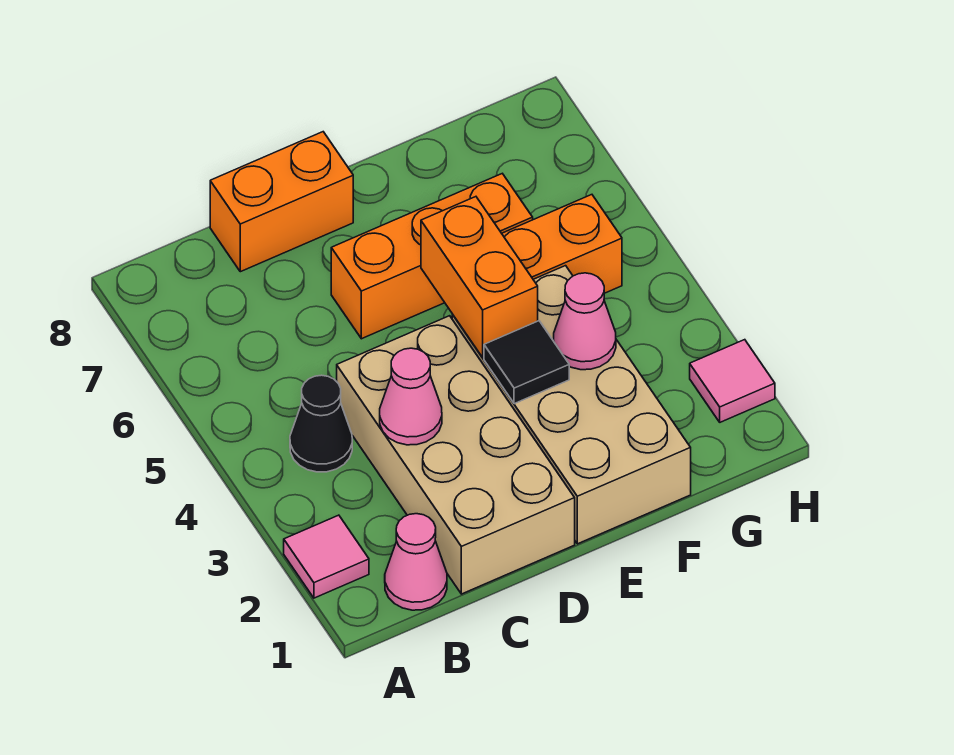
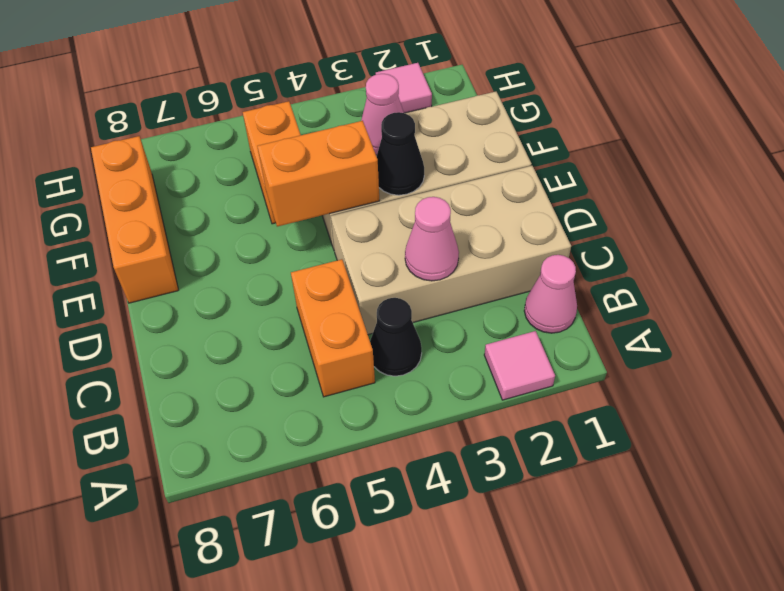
orange 1x2 brick [210,132,353,272] -> orange 1x2 brick moved to [291,259,375,397]
orange 1x3 brick [331,174,533,339] -> orange 1x3 brick moved to [91,136,178,303]
black 1x1 tile [484,321,569,404] -> black 1x1 cone [377,112,424,195]

